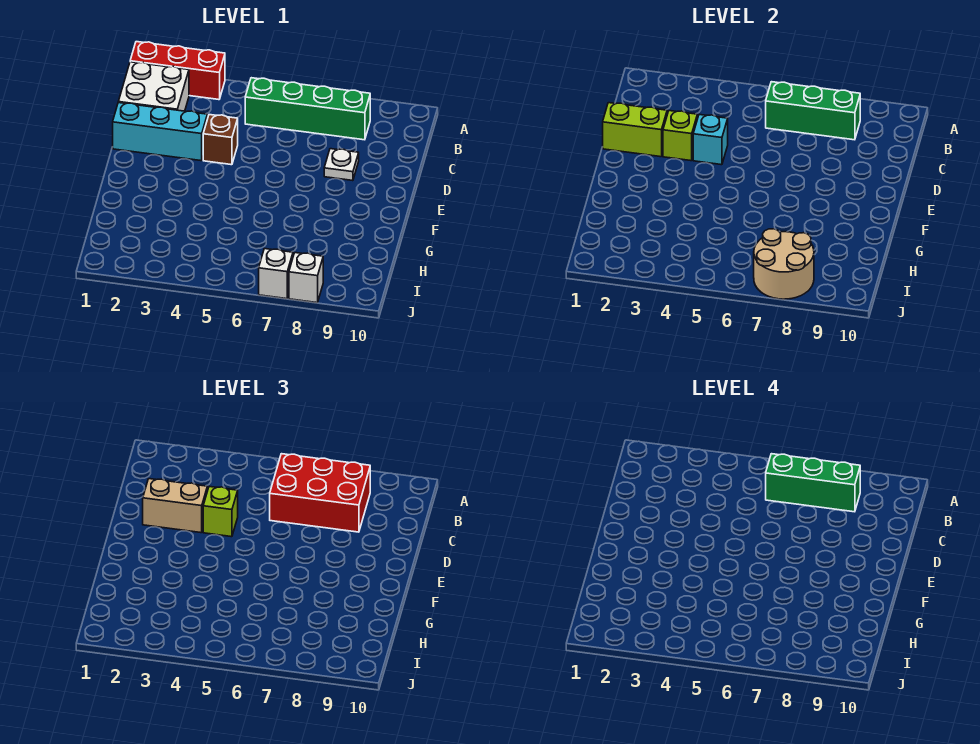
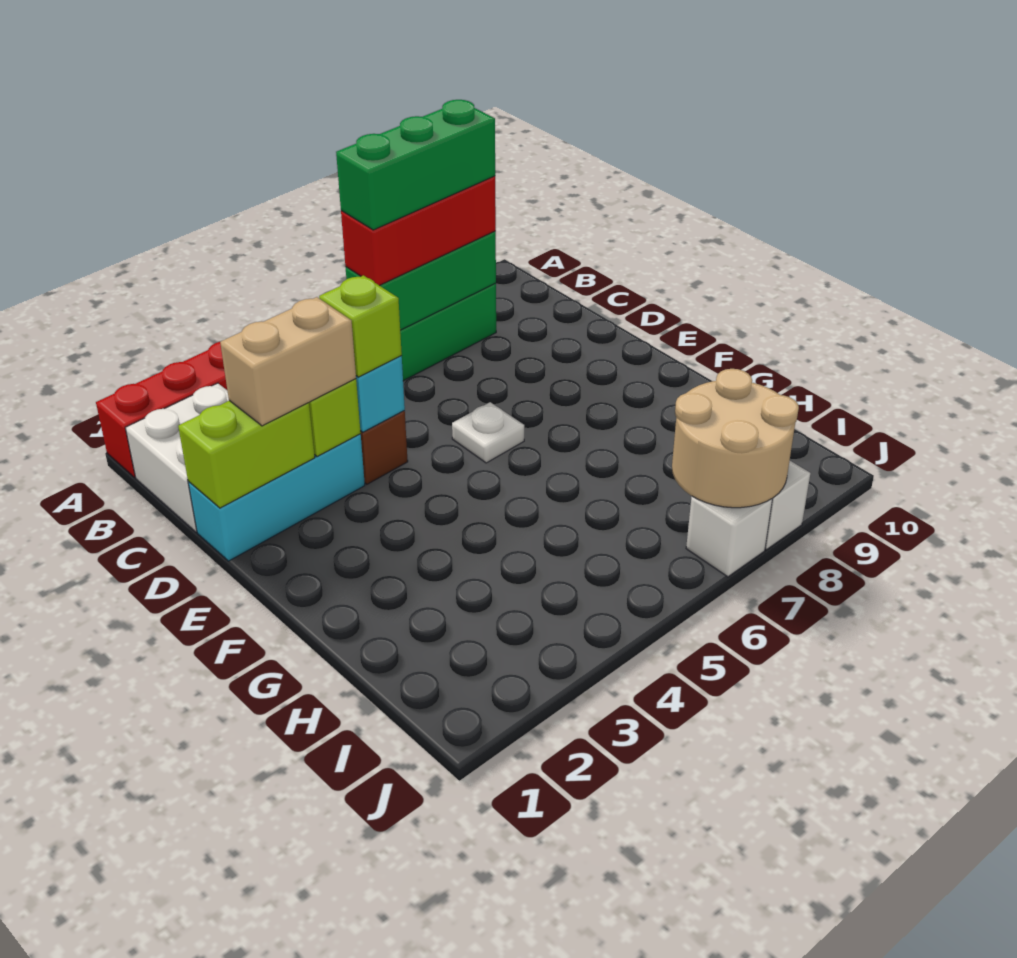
red 2x3 brick [270,454,370,532] -> red 1x3 brick [341,176,496,286]
white 1x1 plate [324,149,359,181] -> white 1x1 plate moved to [452,402,524,463]

